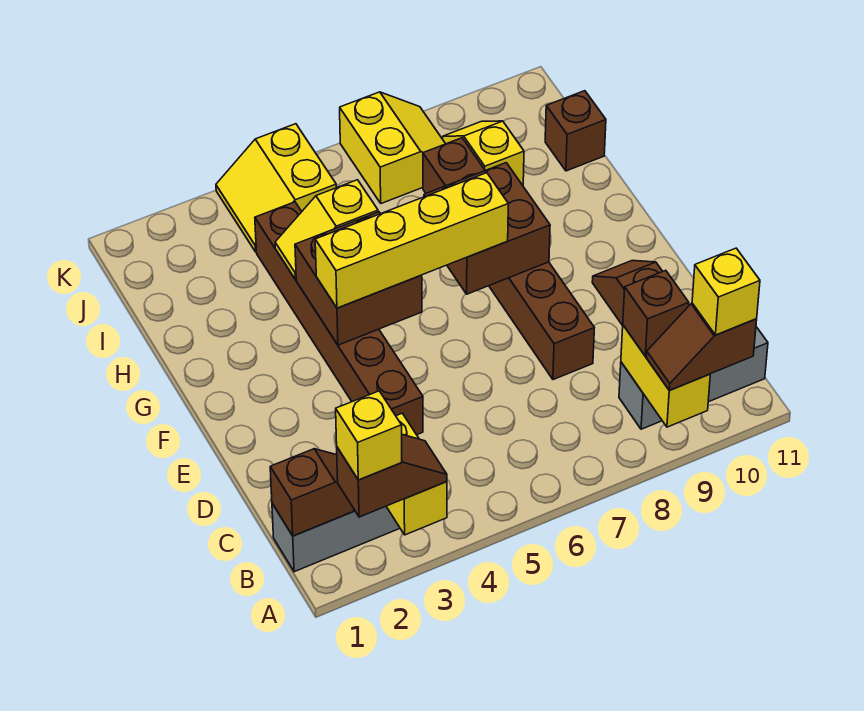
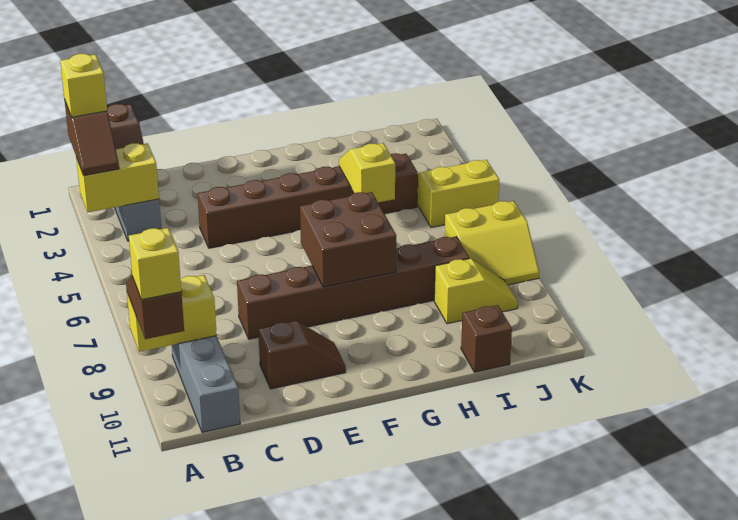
brown 1x1 brick [623,270,689,356] -> none
brown 2x2 brick [295,212,422,345] -> none
yellow 1x4 brick [315,173,508,308] -> none

